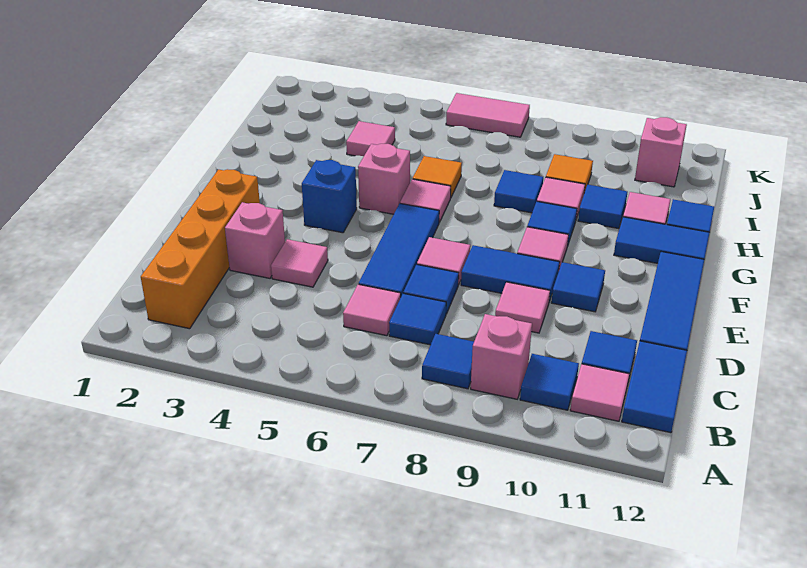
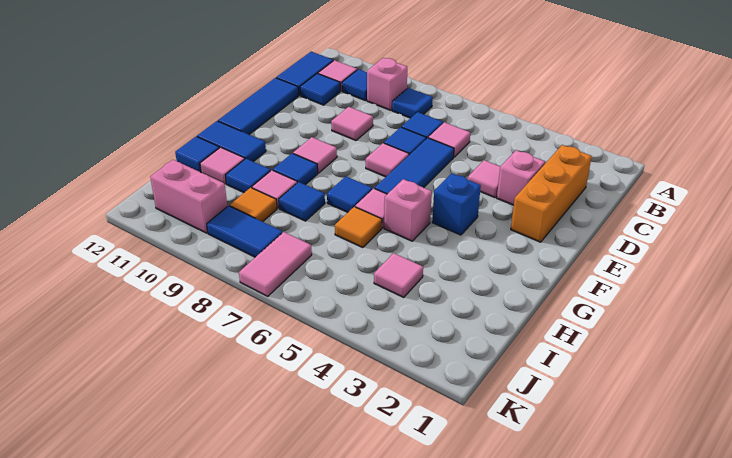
orange 1x4 brick [141,169,260,329] -> orange 1x3 brick [511,145,592,242]
blue 1x2 tile [461,245,560,302] -> blue 1x2 tile moved to [207,206,282,257]
blue 1x1 tile [551,262,605,312] -> blue 1x1 tile moved to [327,177,372,212]
pink 1x1 brick [635,117,687,187] -> pink 1x2 brick [150,160,227,233]
pink 1x2 tile [446,93,530,137] -> pink 1x2 tile turned to [239,232,312,296]

